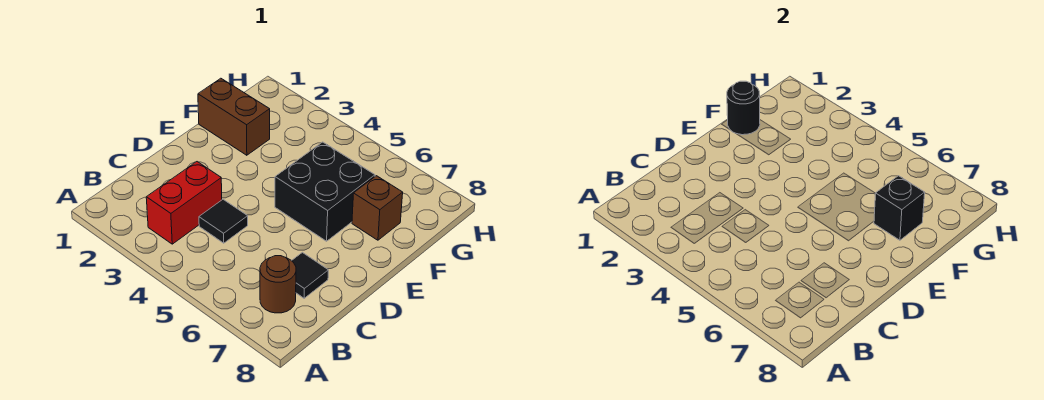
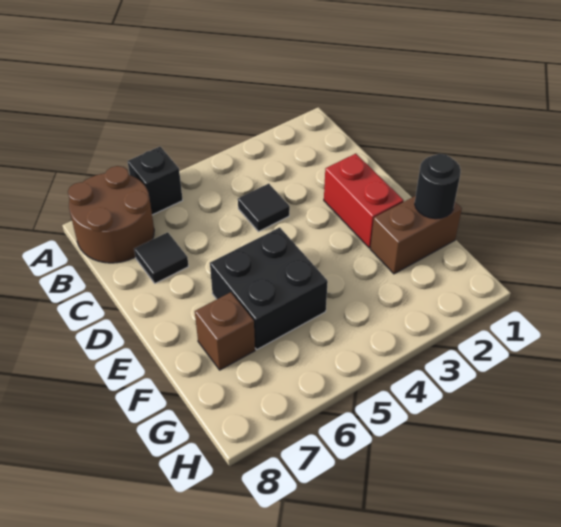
red 1x2 brick [146,162,222,244] -> red 1x2 brick moved to [324,153,404,248]
brown 1x1 round brick [260,256,296,313] -> brown 2x2 round brick [68,166,154,263]
black 1x1 brick [874,176,925,240] -> black 1x1 brick moved to [128,147,183,215]

